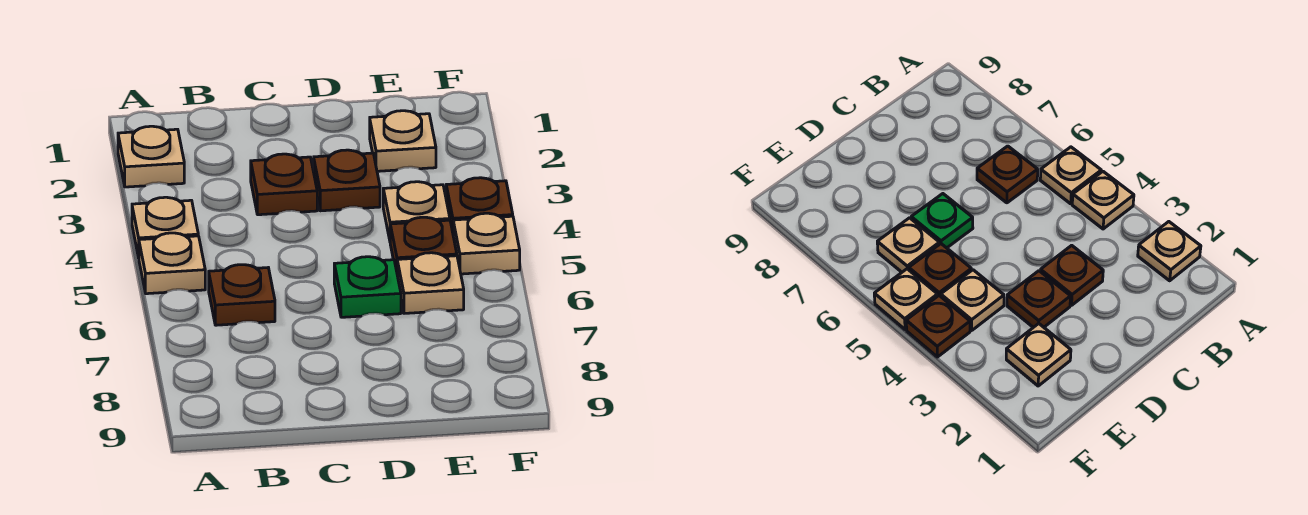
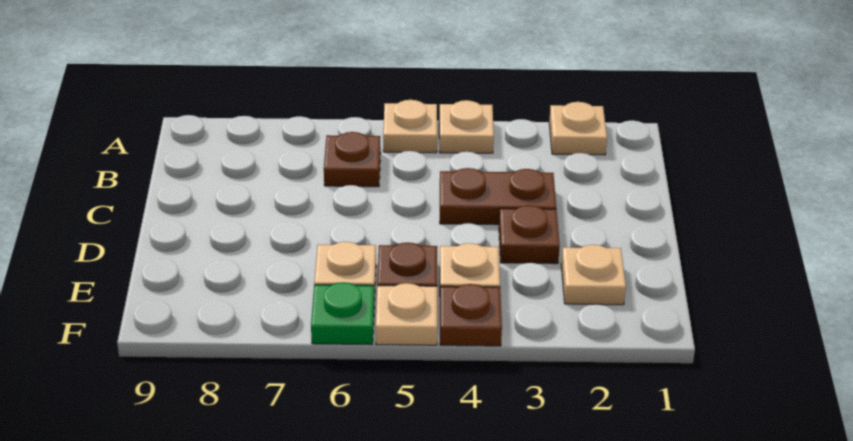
brown 1x1 plate [251,154,317,215] -> brown 1x2 plate [440,168,556,225]
green 1x1 plate [334,257,401,317] -> green 1x1 plate moved to [311,282,374,345]

